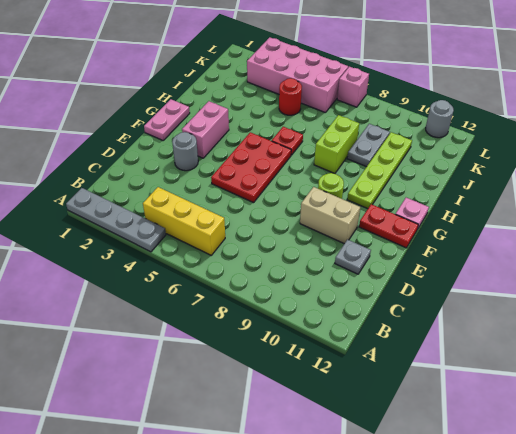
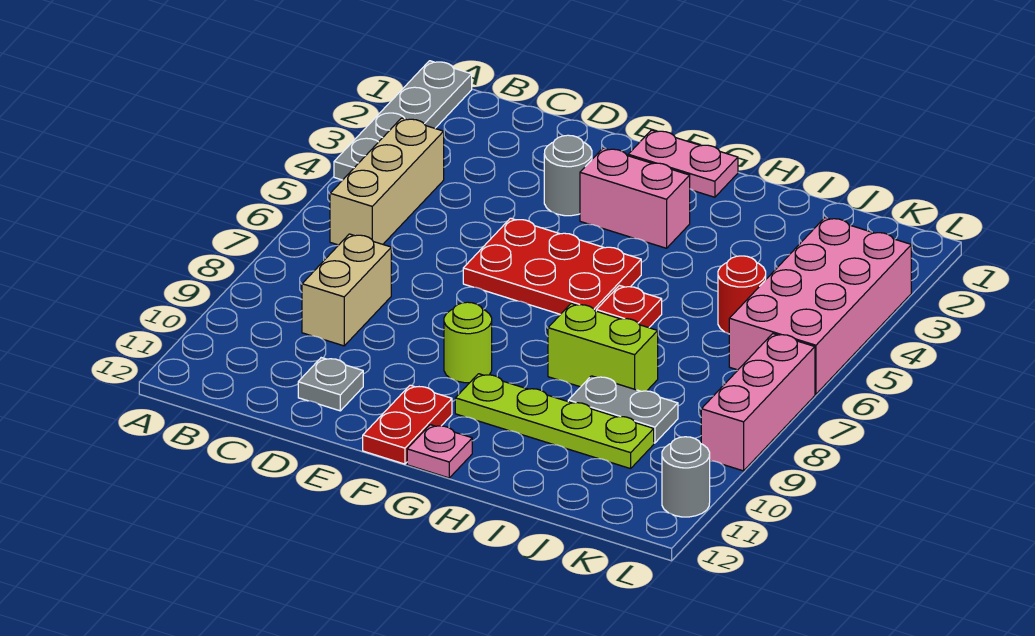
yellow 1x3 brick [143,187,225,255] -> tan 1x3 brick [330,118,444,245]
tan 1x2 brick [300,187,360,244] -> tan 1x2 brick moved to [302,234,391,346]
pink 1x1 brick [337,67,369,107] -> pink 1x3 brick [701,334,815,471]

